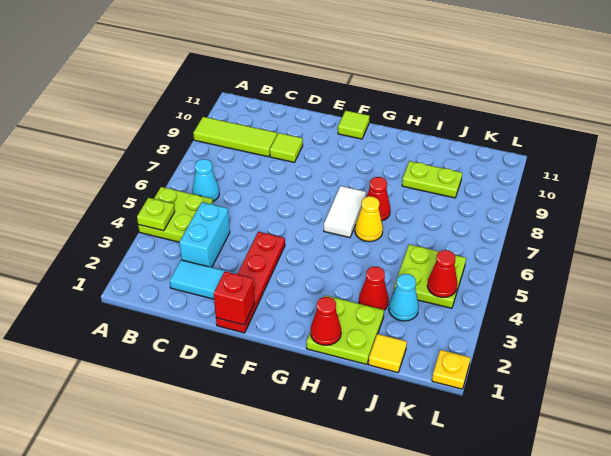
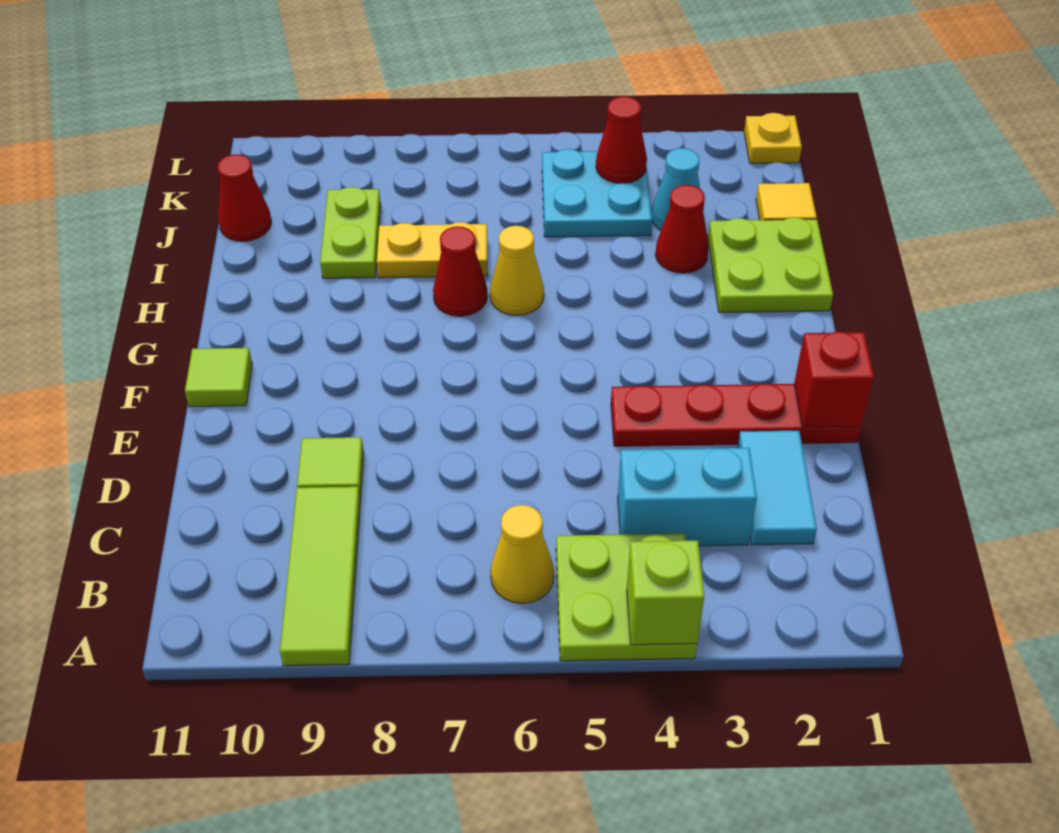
lime 1x1 plate [137,198,175,231] -> lime 1x1 brick [627,540,704,645]
cyan 1x1 cone [192,159,219,201] -> yellow 1x1 cone [491,505,554,603]
white 1x2 tile [324,186,366,238] -> none
red 1x1 cone [311,297,341,345] -> red 1x1 cone moved to [217,154,271,241]
none -> yellow 1x2 plate [377,222,487,278]
lime 2x2 plate [394,245,466,308] -> cyan 2x2 plate [542,149,652,237]

